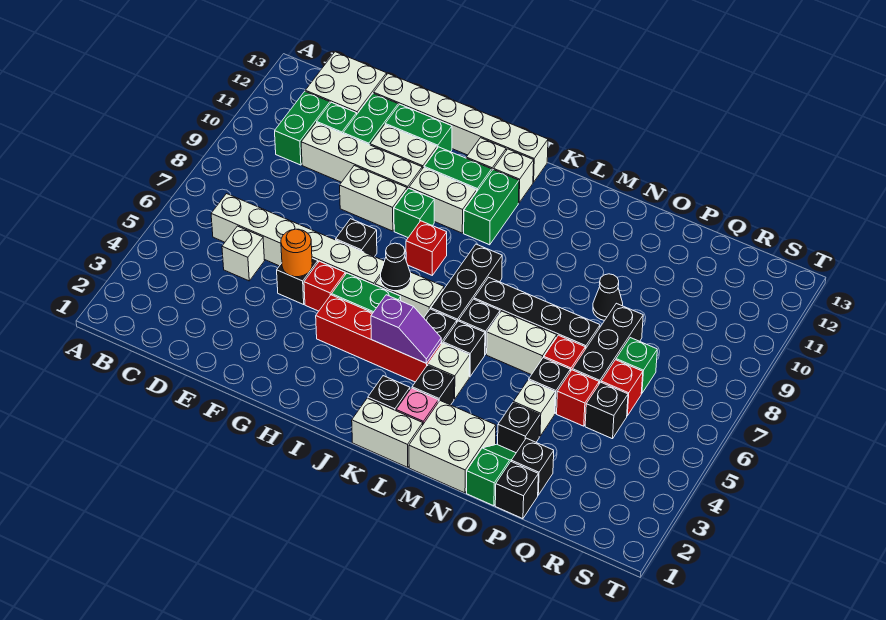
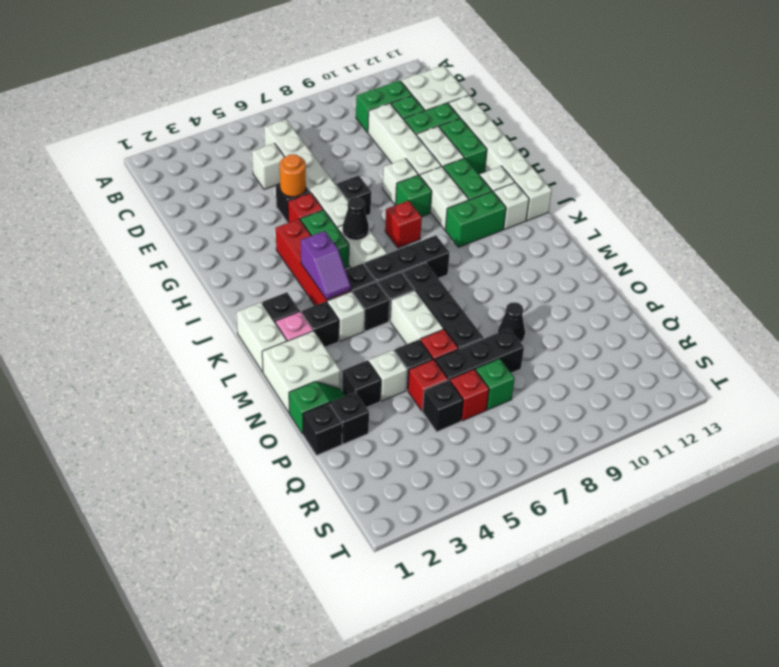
white 1x2 brick [340,166,407,231] -> white 1x1 brick [383,159,418,205]

